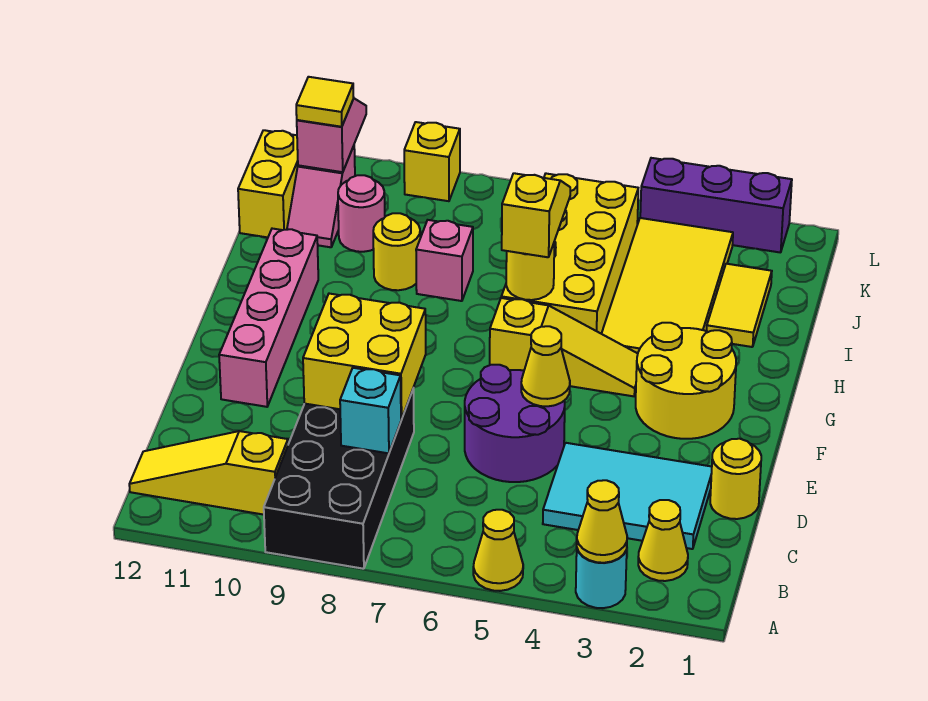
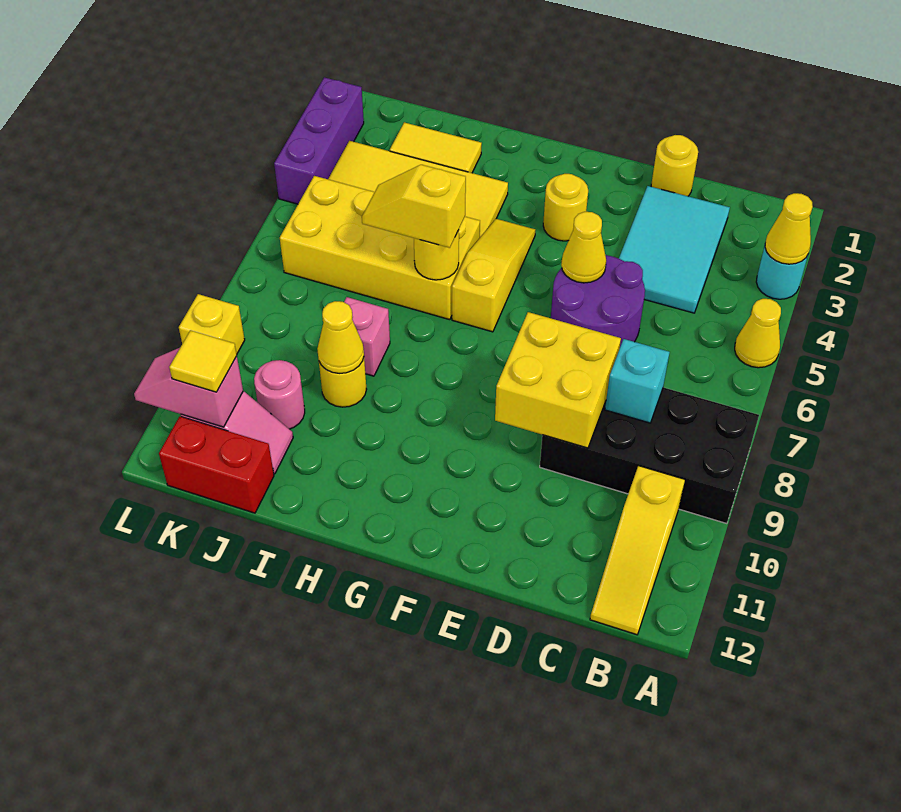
yellow 1x1 cone [638,500,688,581] -> yellow 1x1 cone moved to [317,301,364,374]
pink 1x4 brick [219,229,318,407] -> none
yellow 2x2 round brick [636,323,736,439] -> yellow 1x1 round brick [543,174,588,241]
yellow 1x2 brick [238,130,298,237] -> red 1x2 brick [159,416,274,513]

